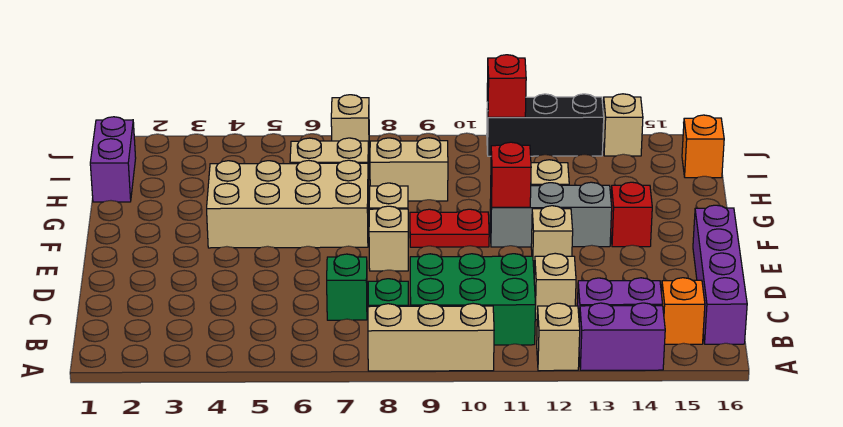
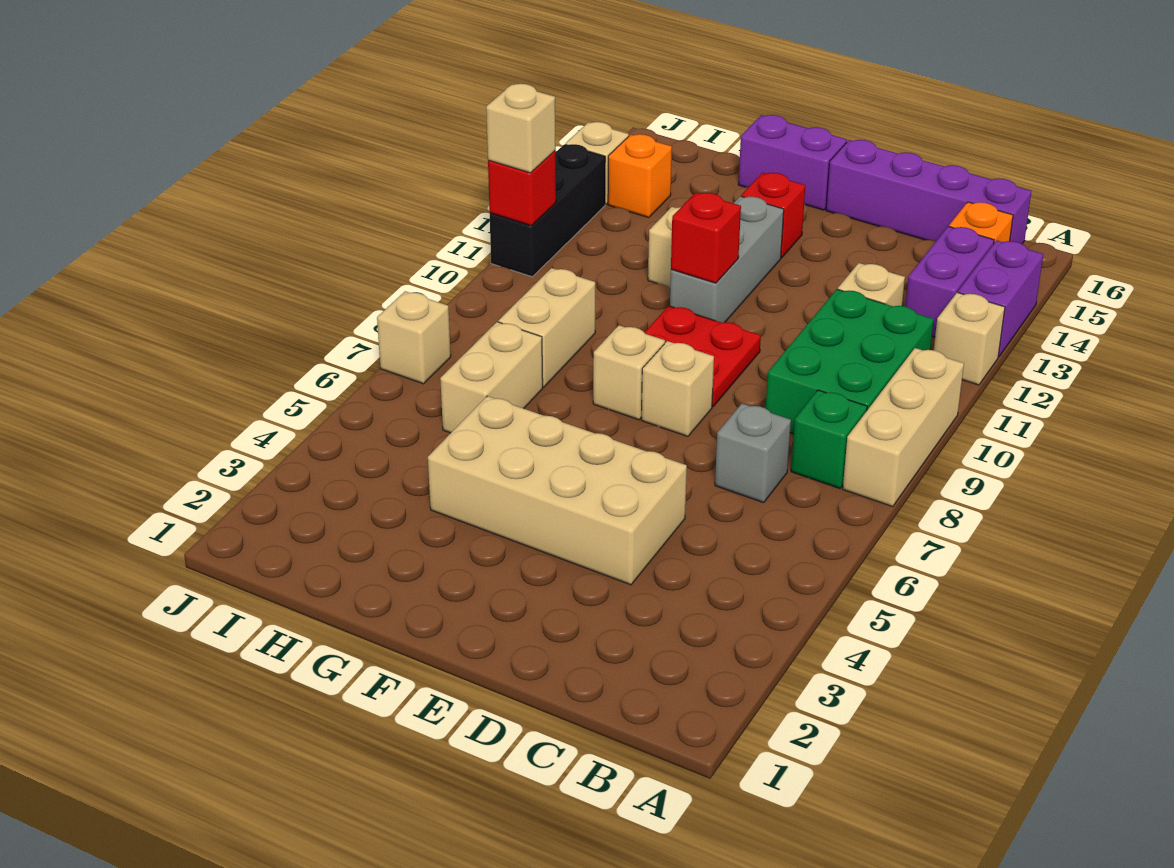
green 1x1 brick [327,254,367,320] -> grey 1x1 brick [715,403,791,503]
tan 1x1 brick [531,206,573,271] -> tan 1x1 brick moved to [486,84,556,173]
tan 2x4 brick [207,160,368,248] -> tan 2x4 brick turned to [428,396,687,585]
red 1x2 plate [410,209,489,247] -> red 2x2 plate [644,306,761,407]
purple 1x2 brick [90,117,136,202] -> purple 1x2 brick moved to [739,115,847,210]
orange 1x1 brick [682,115,724,178] -> orange 1x1 brick moved to [608,134,672,218]

